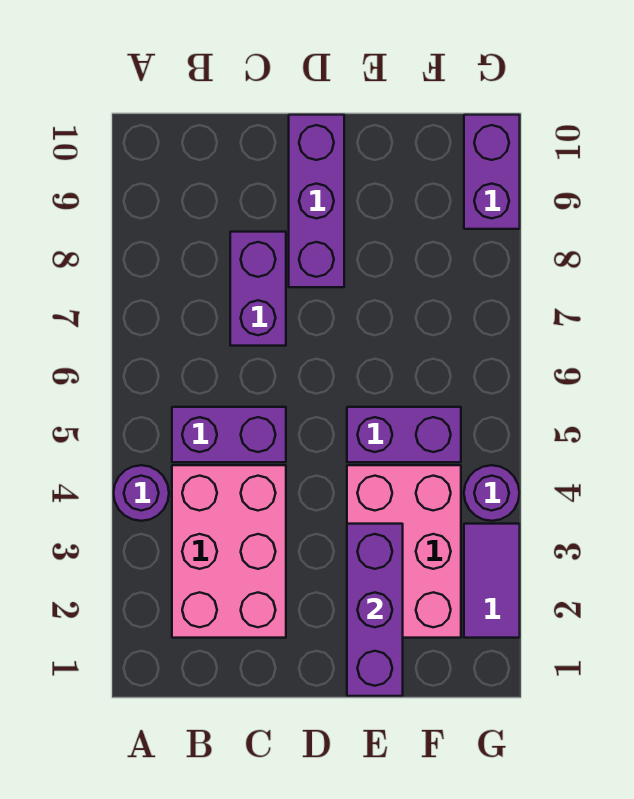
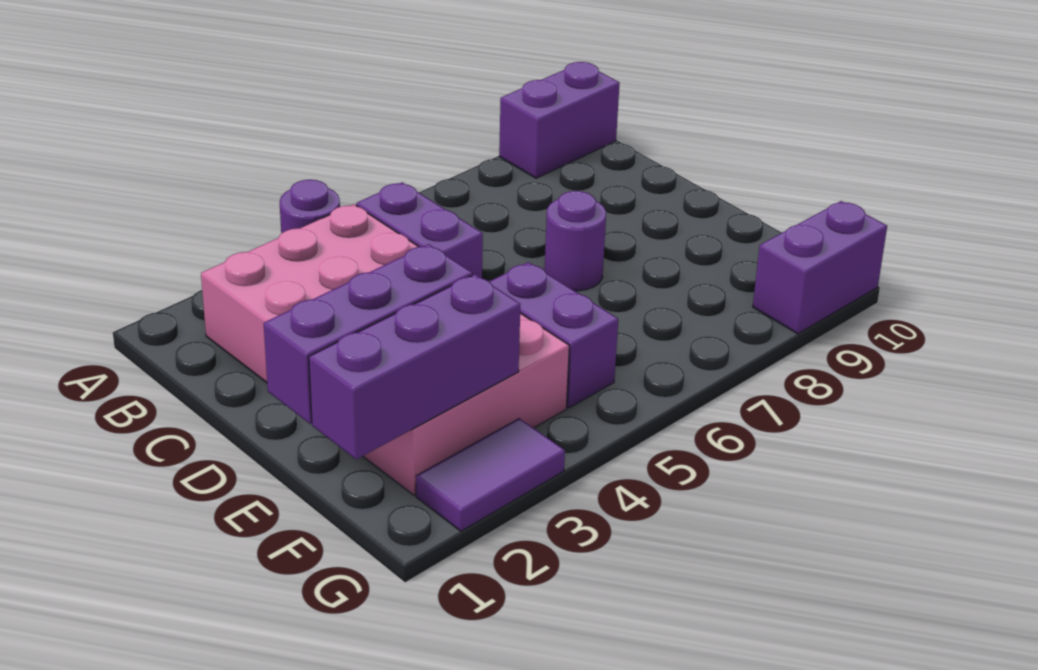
purple 1x2 brick [230,232,286,346] -> purple 1x2 brick moved to [499,62,620,178]
purple 1x3 brick [289,115,344,287] -> purple 1x3 brick moved to [309,274,520,459]
purple 1x1 round brick [464,465,519,521] -> purple 1x1 round brick moved to [545,191,606,291]

